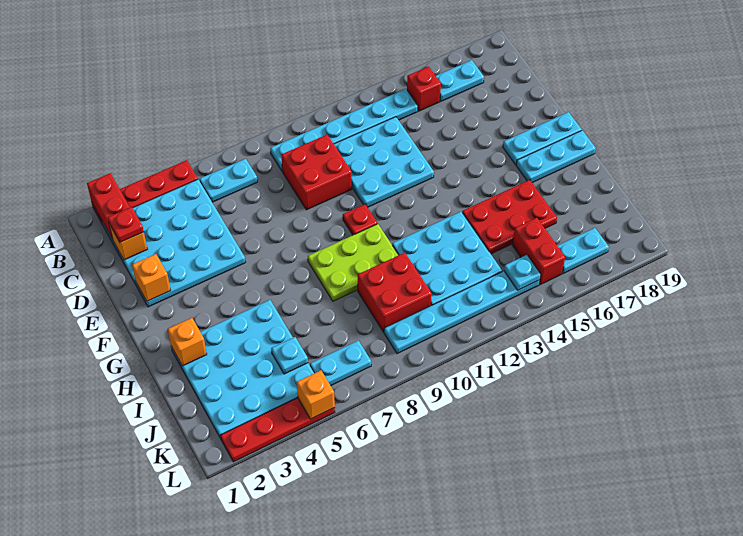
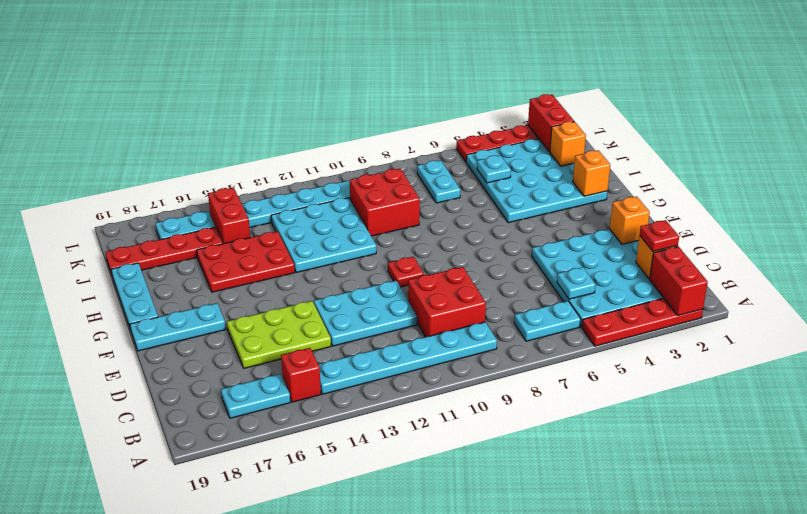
cyan 3x3 plate [334,117,434,207] -> cyan 2x3 plate [314,281,417,346]
lime 2x3 plate [308,224,398,301] -> lime 2x3 plate moved to [227,301,331,368]
cyan 1x3 plate [516,130,596,183] -> cyan 1x3 plate turned to [111,263,158,330]
none -> red 1x4 plate [105,227,223,274]
none -> red 1x2 brick [528,94,574,152]
cyan 1x2 plate [310,341,371,386] -> cyan 1x2 plate turned to [417,160,461,203]
cyan 1x1 plate [504,255,541,290] -> cyan 1x1 plate moved to [557,267,596,299]
orange 1x1 brick [297,370,335,419] -> orange 1x1 brick moved to [550,122,586,166]

